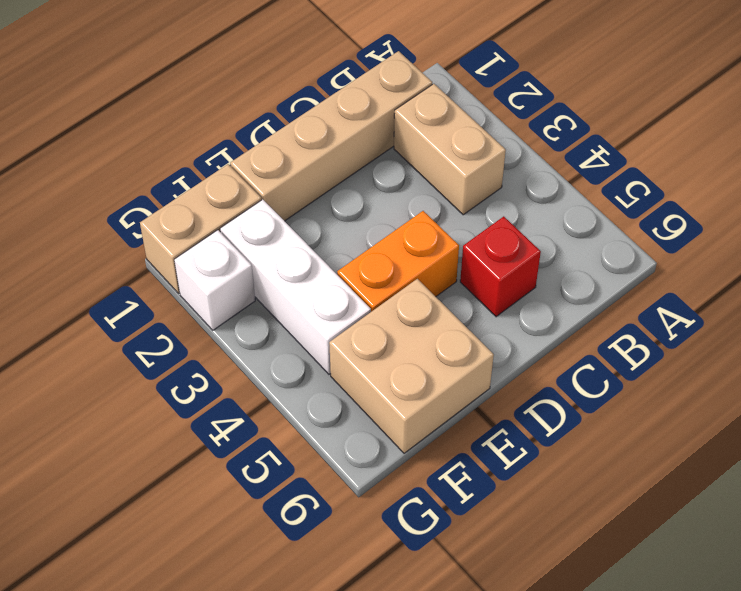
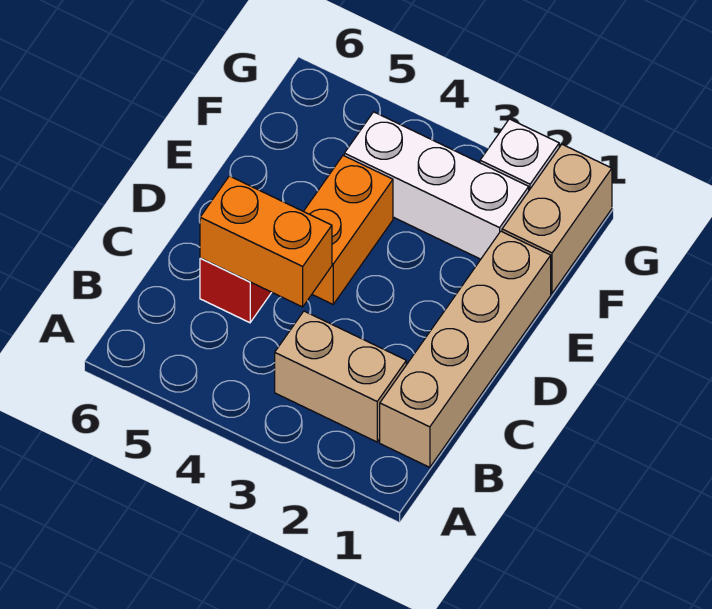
none -> orange 1x2 brick [200,176,332,307]
tan 2x2 brick [329,279,494,453] -> none

